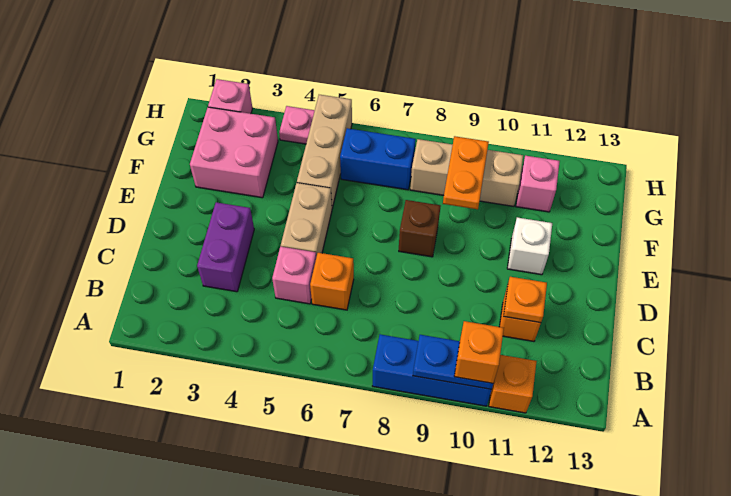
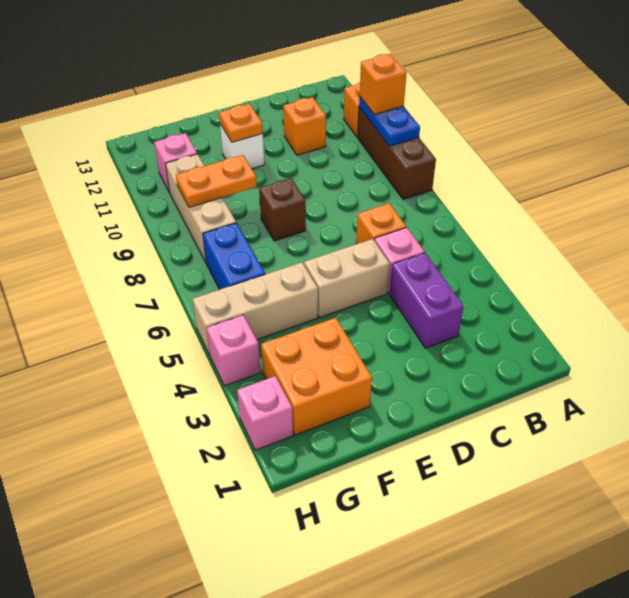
blue 1x3 brick [373,334,491,406] -> brown 1x3 brick [358,107,436,199]
purple 1x2 brick [197,202,254,292] -> purple 1x2 brick turned to [390,253,464,348]
orange 1x1 plate [504,277,547,323] -> orange 1x1 plate moved to [219,104,263,142]
pink 2x2 brick [190,107,278,198] -> orange 2x2 brick [261,318,372,435]
pink 1x1 plate [279,106,315,144] -> pink 1x1 brick [207,315,260,386]

